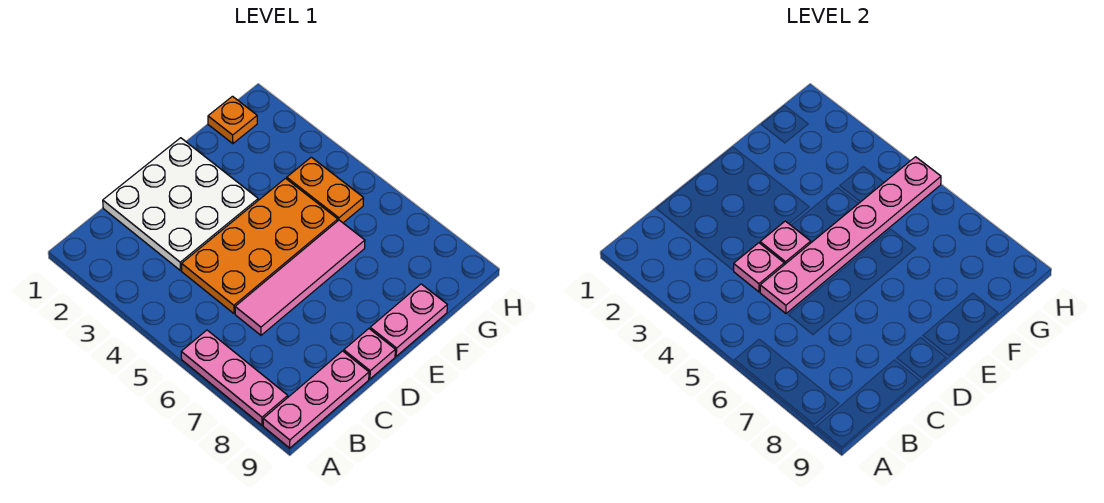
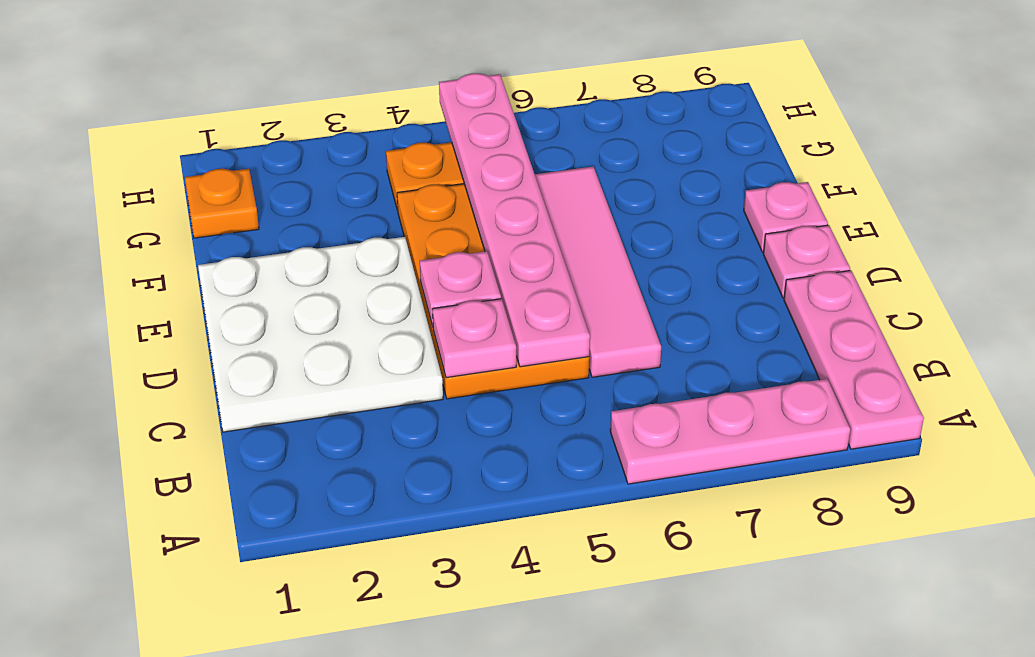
pink 1x2 plate [370,284,447,356] -> pink 1x1 plate [744,182,828,252]

